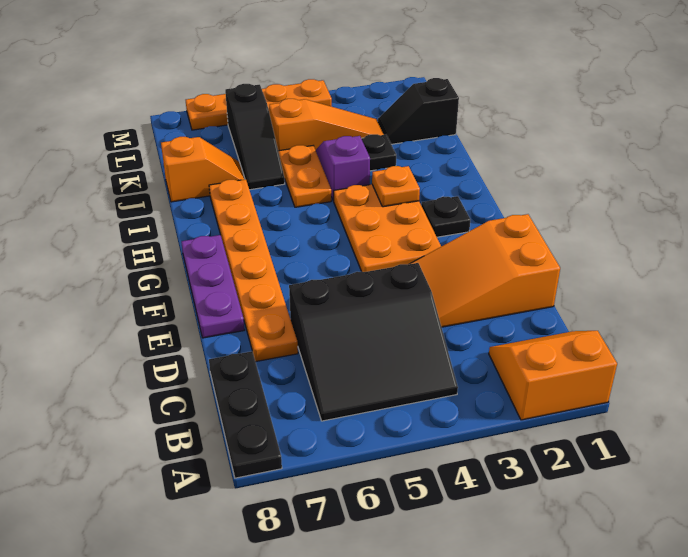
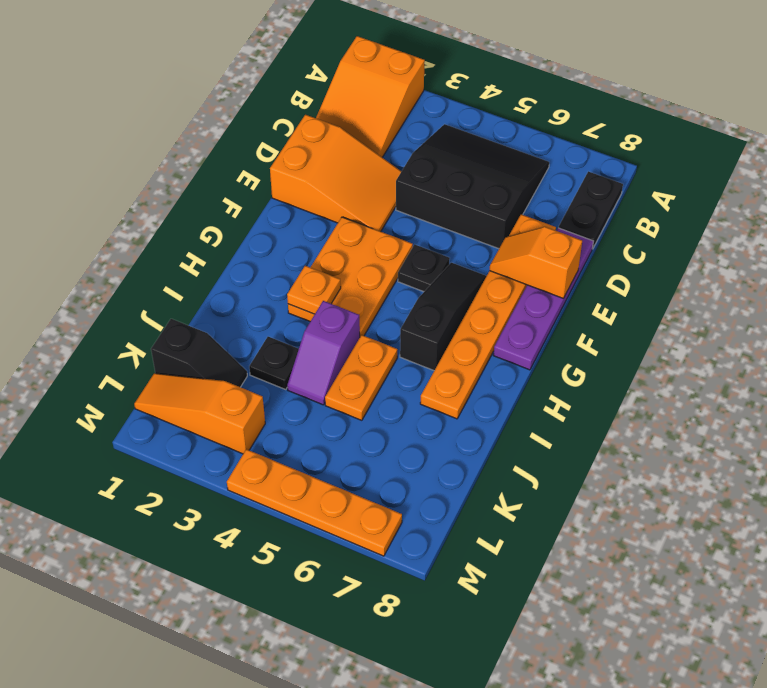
orange 2x2 slope [489,331,617,420] -> orange 2x3 slope [316,36,425,157]
black 1x3 plate [209,351,282,478] -> black 1x2 plate [559,171,623,249]
purple 1x3 plate [181,235,244,338] -> purple 1x4 plate [493,228,593,370]
black 1x1 plate [421,196,470,237] -> black 1x1 plate moved to [398,244,450,292]
black 1x3 slope [225,84,285,190] -> black 1x3 slope moved to [400,263,486,370]
orange 1x2 slope [161,137,245,202] -> orange 1x2 slope moved to [490,227,582,298]
orange 1x3 slope [269,99,384,151] -> orange 1x3 slope moved to [134,373,265,454]

